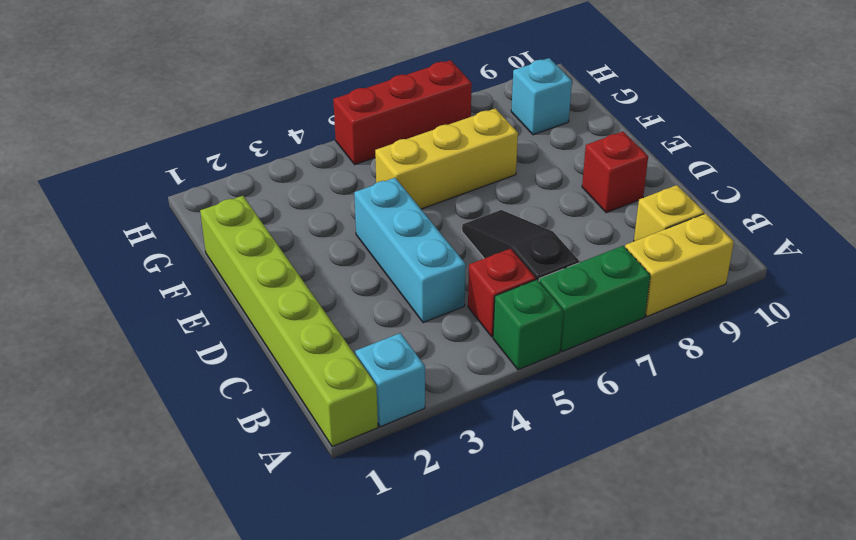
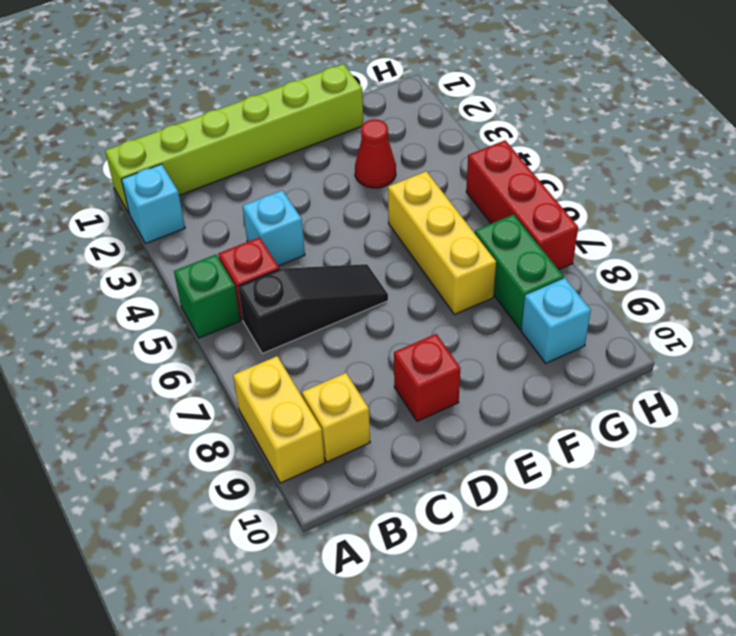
green 1x2 brick [539,246,650,352] -> green 1x2 brick moved to [475,214,564,329]
cyan 1x3 brick [354,178,466,323] -> cyan 1x1 brick [242,190,305,266]
none -> red 1x1 cone [355,119,396,188]

